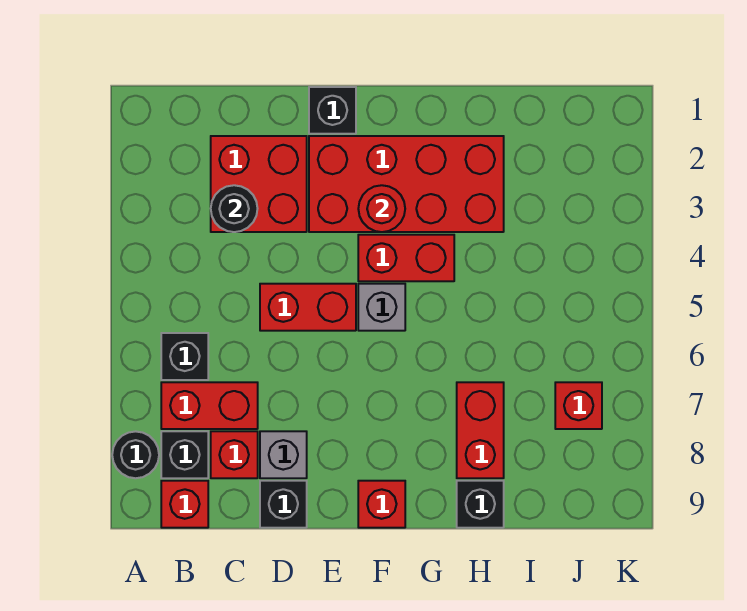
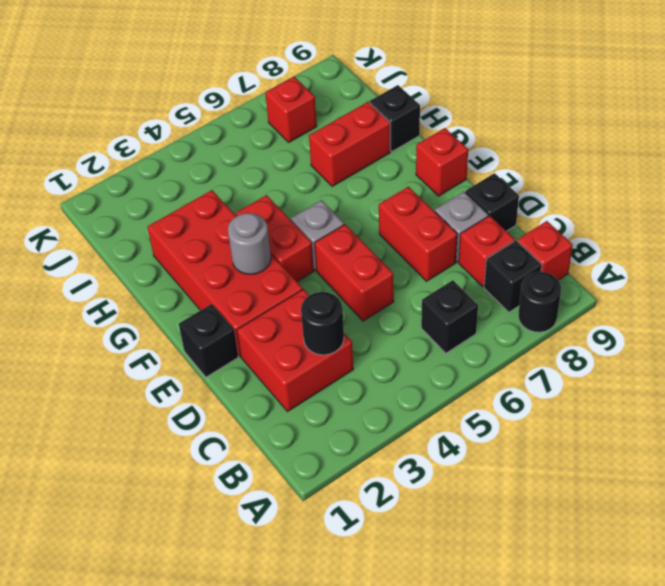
red 1x2 brick [161,382,258,429] -> red 1x2 brick moved to [379,187,457,281]
red 1x1 round brick [358,185,405,232] -> grey 1x1 round brick [228,213,271,274]

